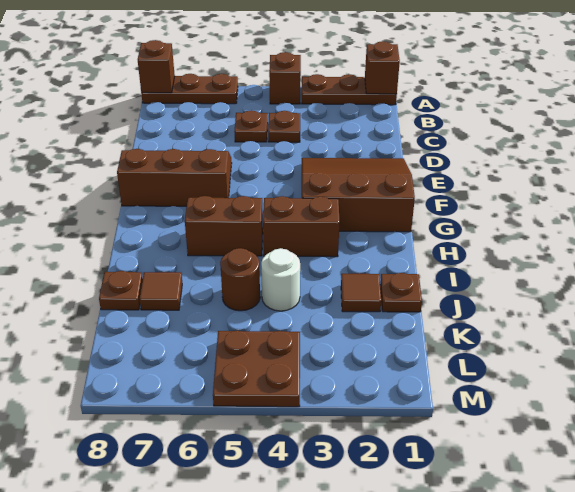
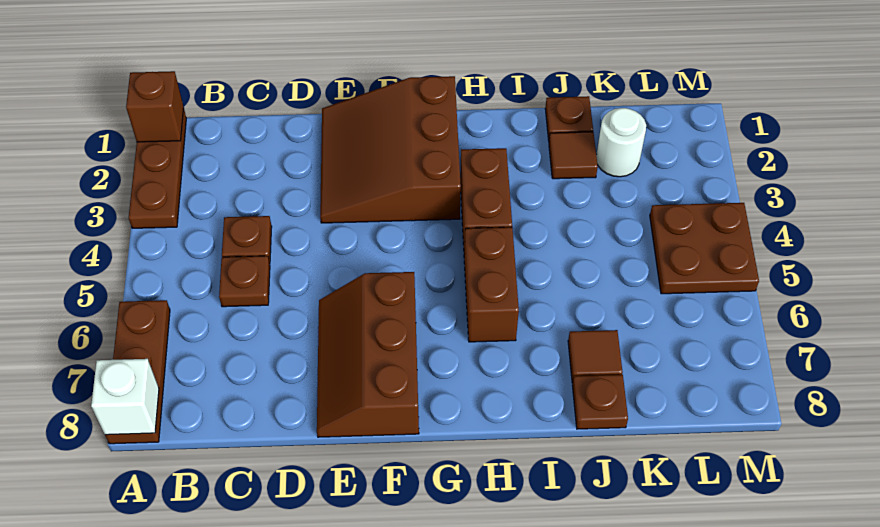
brown 1x1 brick [269,52,301,104] -> none
brown 1x1 brick [138,40,175,93] -> white 1x1 brick [91,359,159,435]
white 1x1 round brick [261,248,300,311] -> white 1x1 round brick moved to [596,108,646,177]
brown 1x1 round brick [220,248,260,311] -> none

